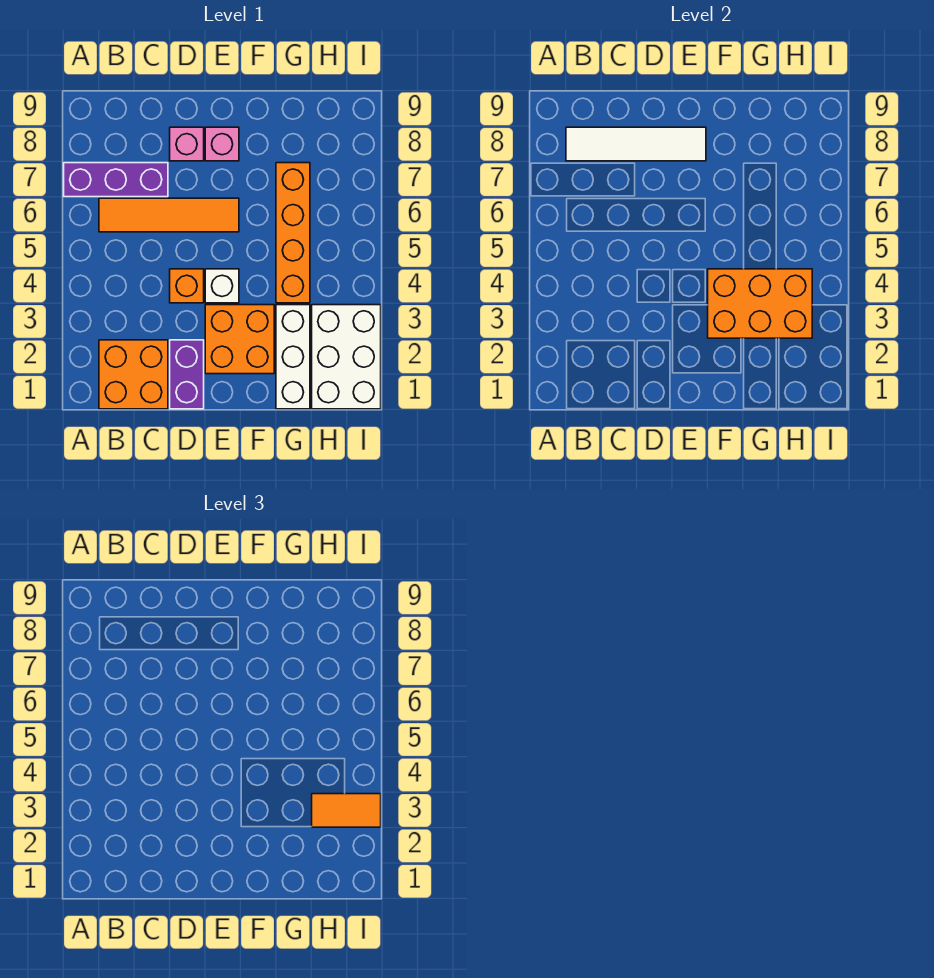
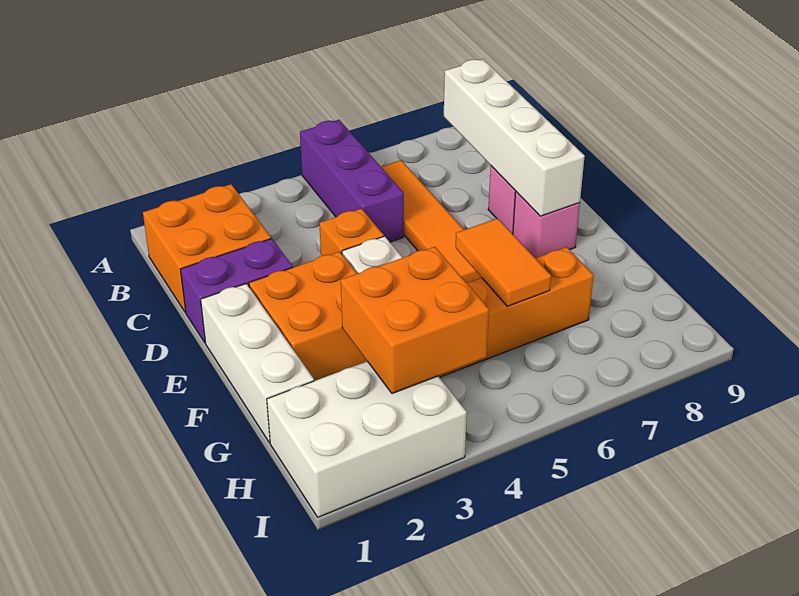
purple 1x3 brick [64,163,168,197] -> purple 1x3 brick moved to [300,120,404,242]
white 1x4 tile [566,127,706,161] -> white 1x4 brick [444,59,585,216]
orange 2x3 brick [708,269,812,338] -> orange 2x2 brick [341,247,489,394]
white 1x3 brick [276,305,310,409] -> white 1x3 brick turned to [201,284,314,443]
orange 1x2 tile [312,794,381,827] -> orange 1x2 tile moved to [456,218,551,306]

